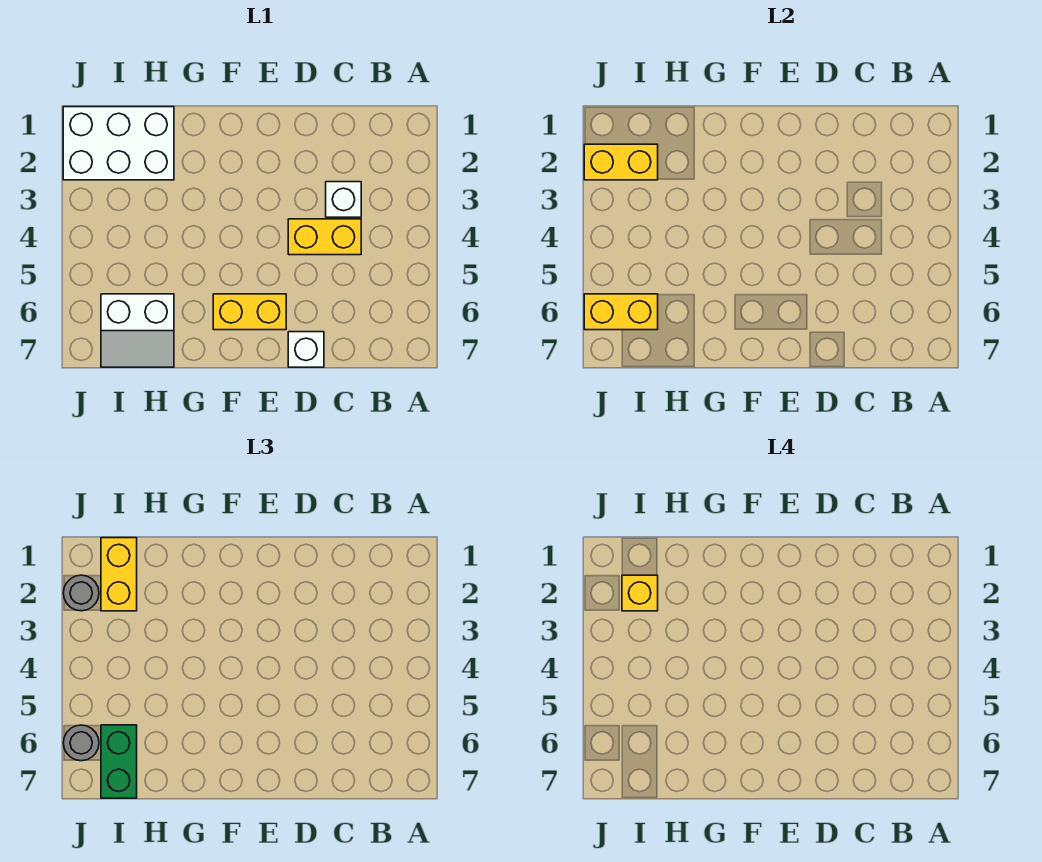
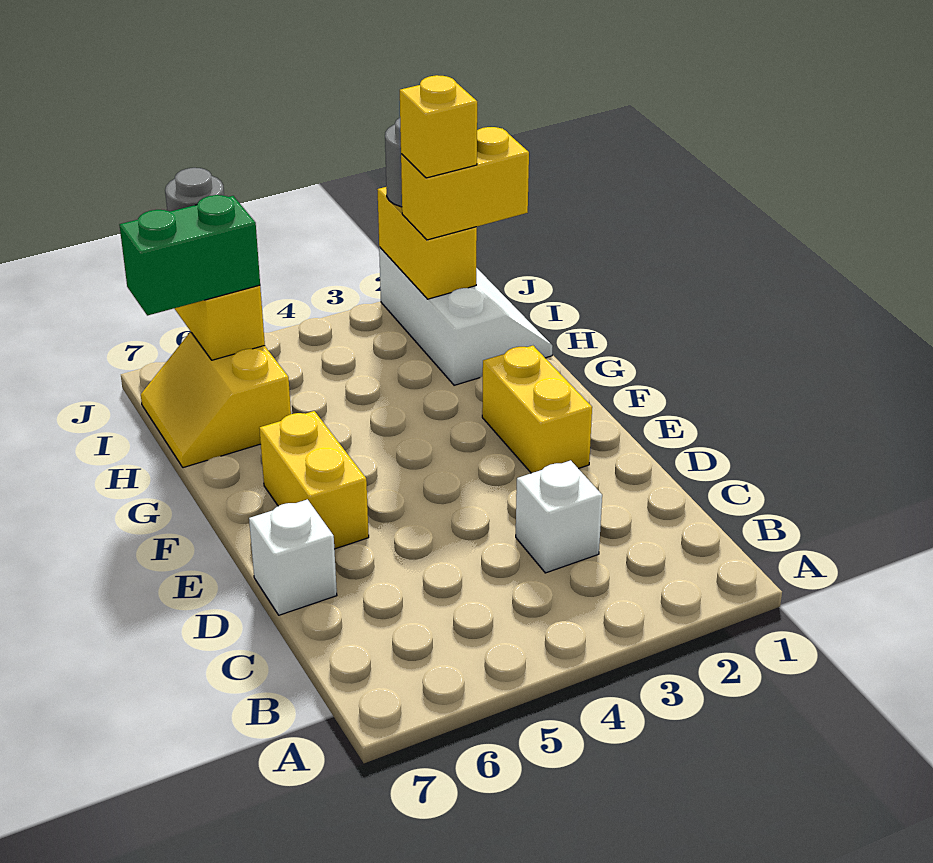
yellow 1x2 brick [288,219,361,255] -> yellow 1x2 brick moved to [482,346,592,473]
white 2x3 brick [63,107,174,180] -> white 2x3 slope [379,247,552,385]
white 2x2 slope [101,294,174,367] -> yellow 2x2 slope [141,332,291,468]

